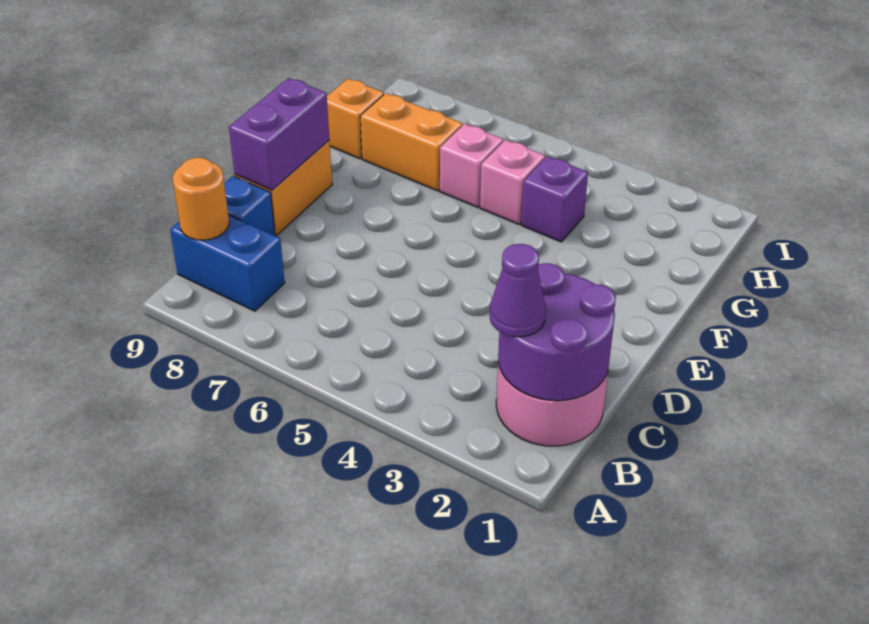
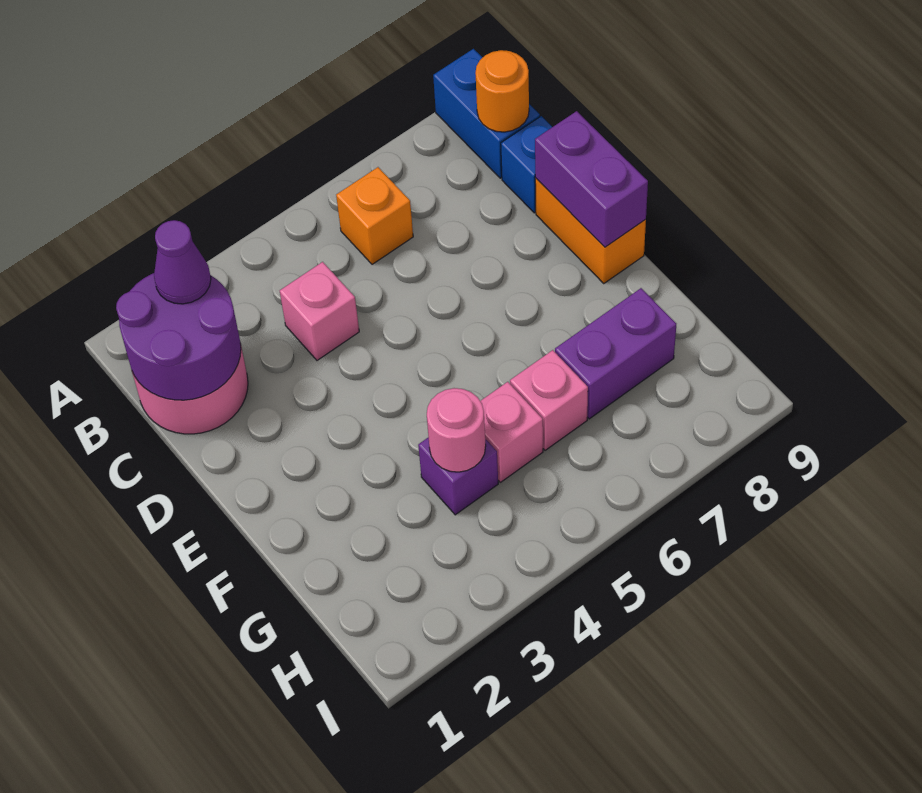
blue 1x2 brick [170,215,285,311] -> blue 1x2 brick turned to [433,49,540,178]
none -> pink 1x1 brick [280,262,359,360]
none -> pink 1x1 round brick [427,388,486,472]
orange 1x2 brick [360,93,463,191] -> purple 1x2 brick [555,288,676,419]
orange 1x1 brick [327,79,384,159] -> orange 1x1 brick moved to [336,167,413,264]

